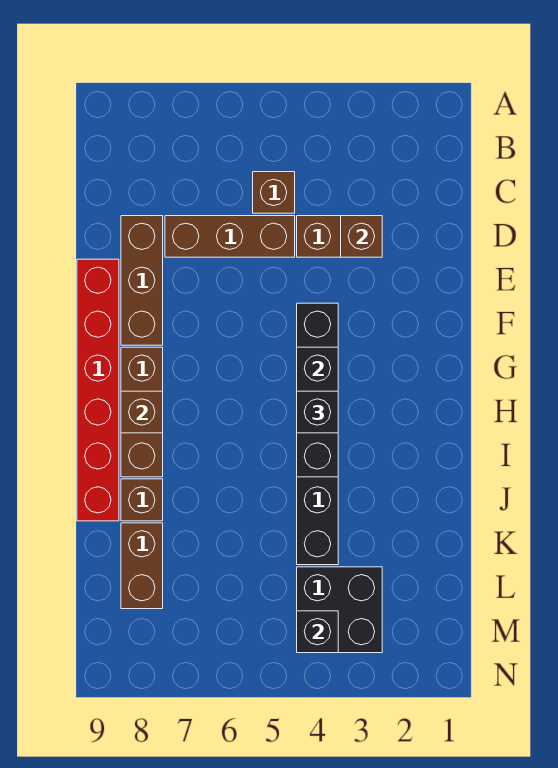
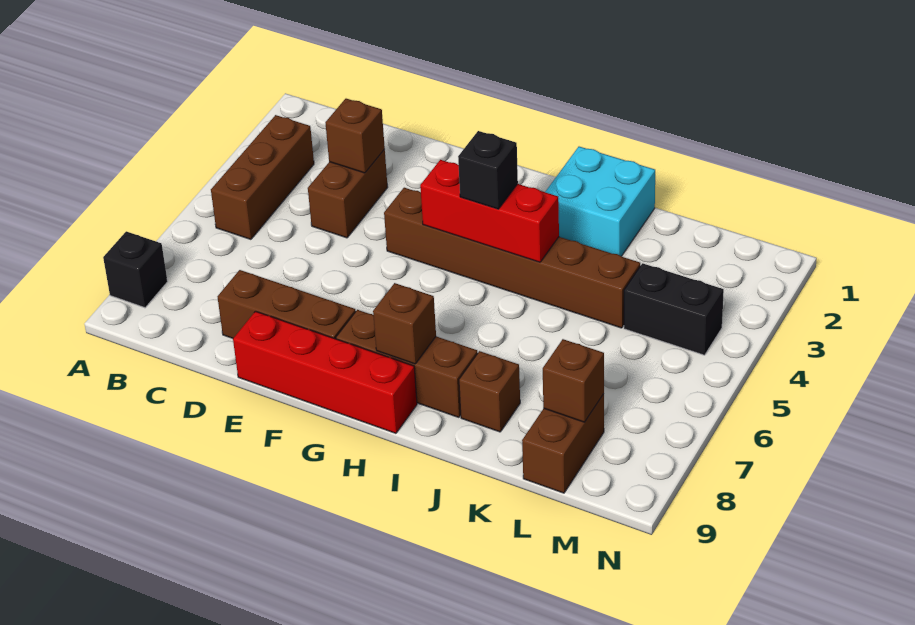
brown 1x1 brick [253,172,295,213] -> brown 1x1 brick moved to [543,339,604,422]
brown 1x3 brick [165,216,295,257] -> brown 1x3 brick moved to [211,115,314,239]
red 1x6 brick [77,259,119,521] -> red 1x4 brick [233,311,417,433]
black 1x6 brick [297,303,338,565] -> brown 1x6 brick [384,188,640,328]
black 1x3 brick [297,347,338,477] -> red 1x3 brick [420,160,559,262]
none -> cyan 2x2 brick [545,147,655,256]
brown 1x2 brick [121,523,163,609] -> brown 1x2 brick turned to [522,394,604,493]
black 2x2 brick [297,567,382,653] -> black 1x2 brick [624,263,724,355]
black 1x1 brick [297,611,338,653] -> black 1x1 brick moved to [103,231,168,308]

